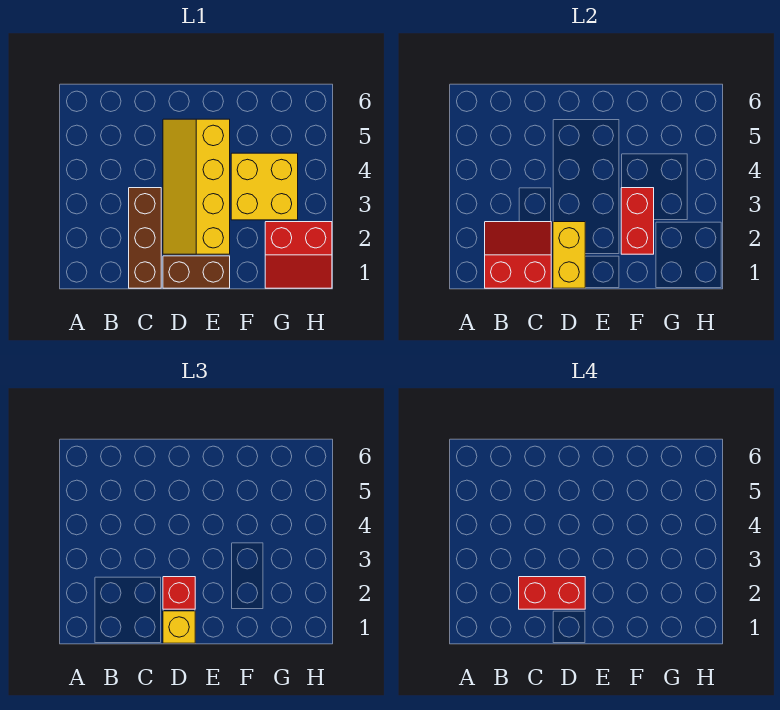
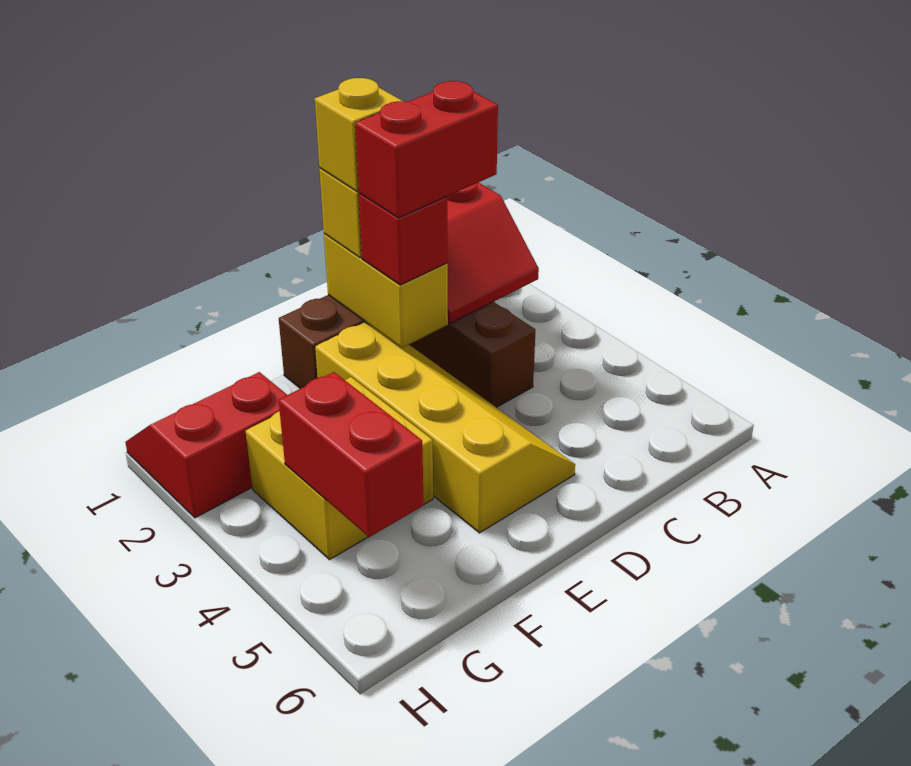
none -> yellow 1x1 brick [315,78,402,191]
red 1x2 brick [621,188,654,254] -> red 1x2 brick moved to [279,372,424,537]

